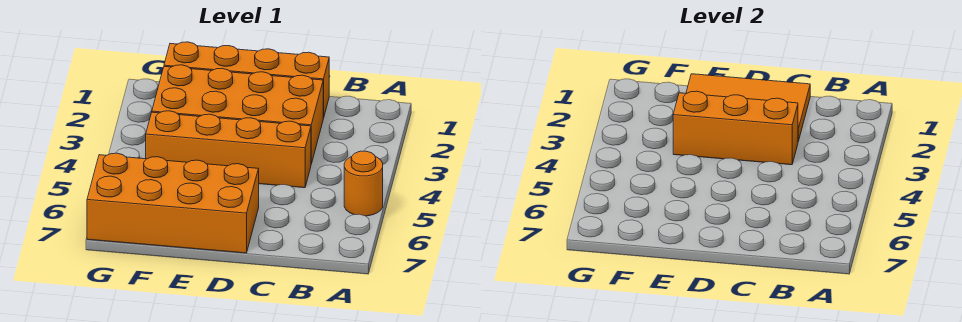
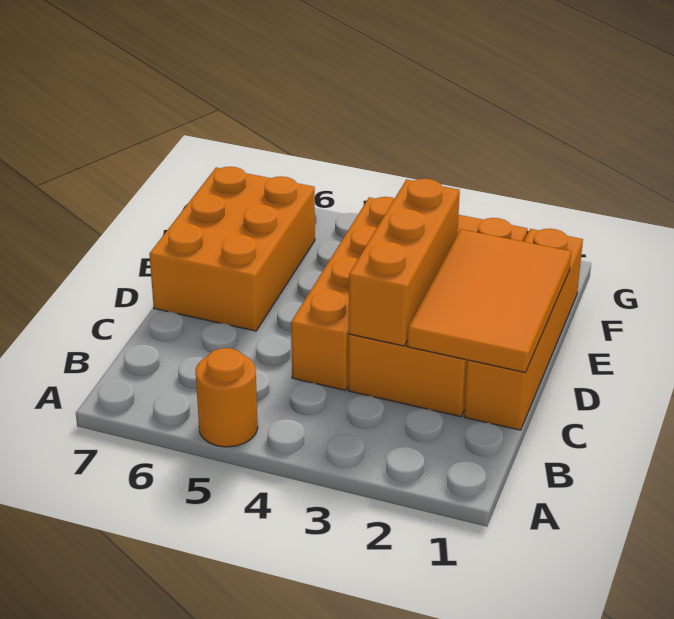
orange 2x4 brick [87,153,259,253] -> orange 2x3 brick [149,167,315,331]

